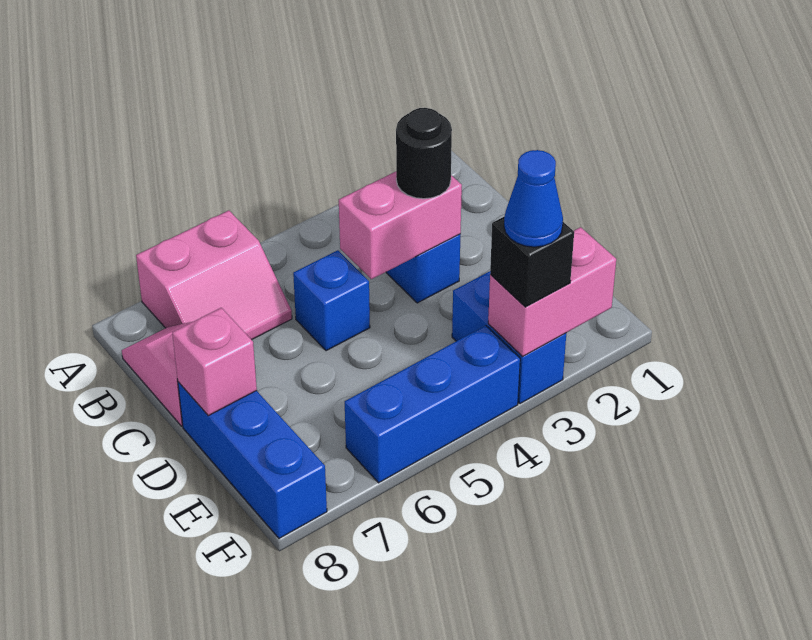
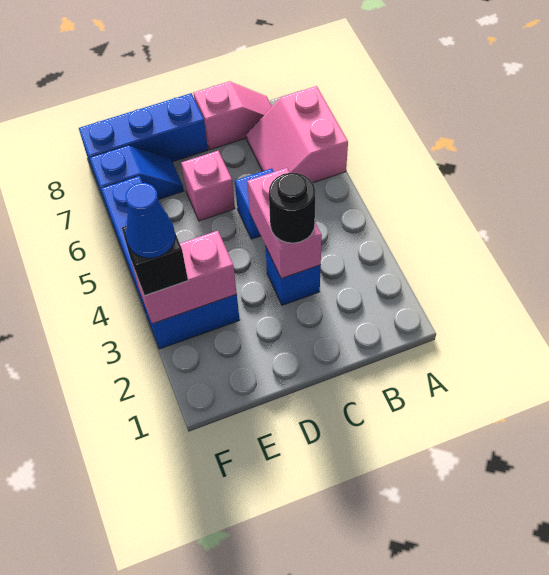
pink 1x1 brick [172,308,257,416] -> pink 1x1 brick moved to [181,151,235,221]
none -> blue 1x2 slope [90,145,184,211]
pink 1x2 brick [488,227,616,357] -> pink 1x2 brick turned to [132,231,237,324]

